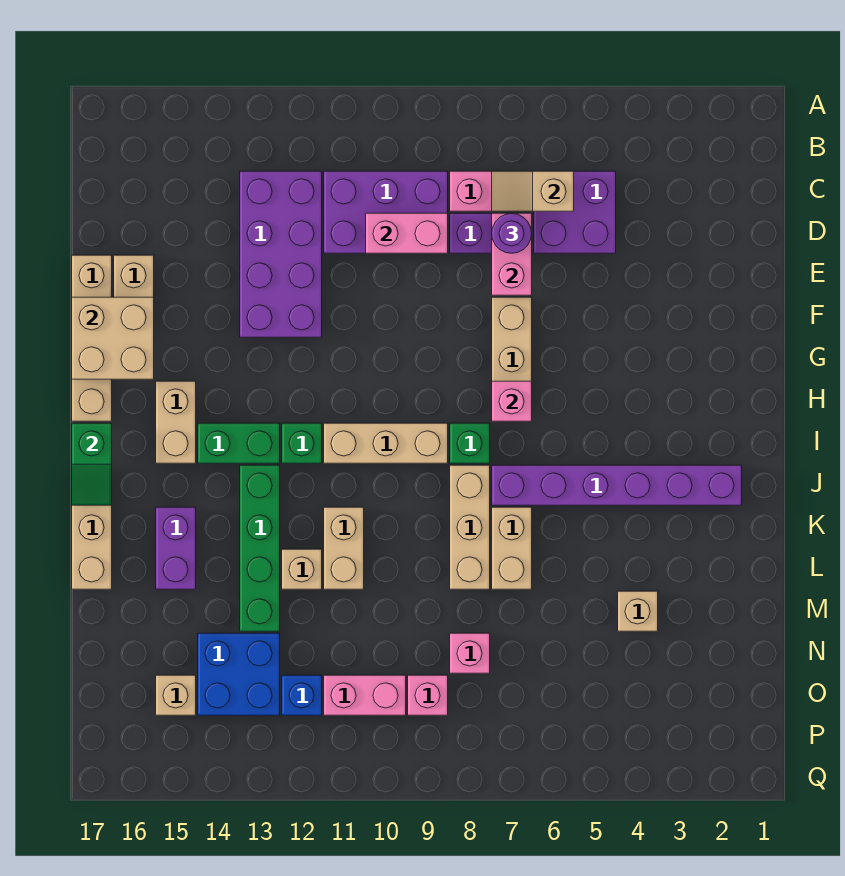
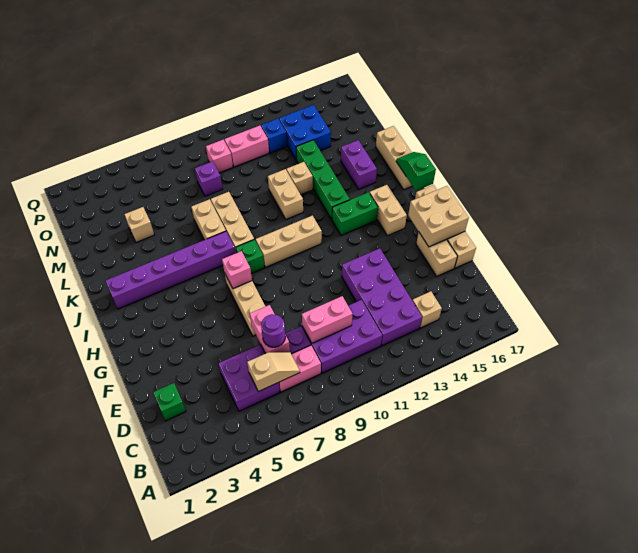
green 1x1 brick [282,423,322,463] -> green 1x1 brick moved to [153,383,186,421]
pink 1x1 brick [450,633,490,673] -> purple 1x1 brick [195,161,223,196]
tan 1x1 brick [156,675,196,715] -> tan 1x1 brick moved to [412,291,442,328]

